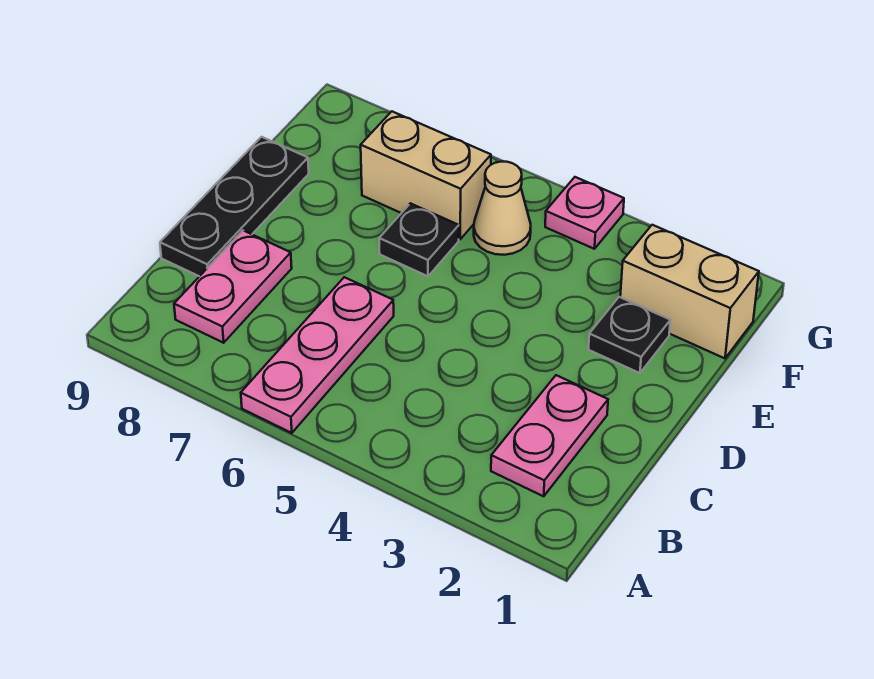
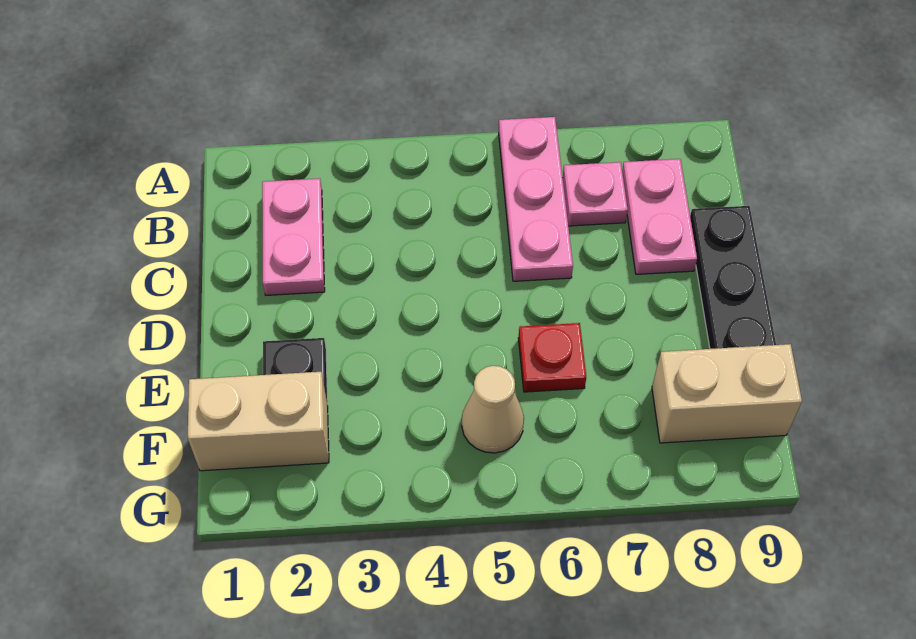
black 1x1 plate [379,203,459,276] -> red 1x1 plate [518,323,586,392]
tan 1x2 brick [361,111,491,239] -> tan 1x2 brick moved to [652,344,802,443]
pink 1x1 plate [545,177,624,249] -> pink 1x1 plate moved to [563,162,628,226]

